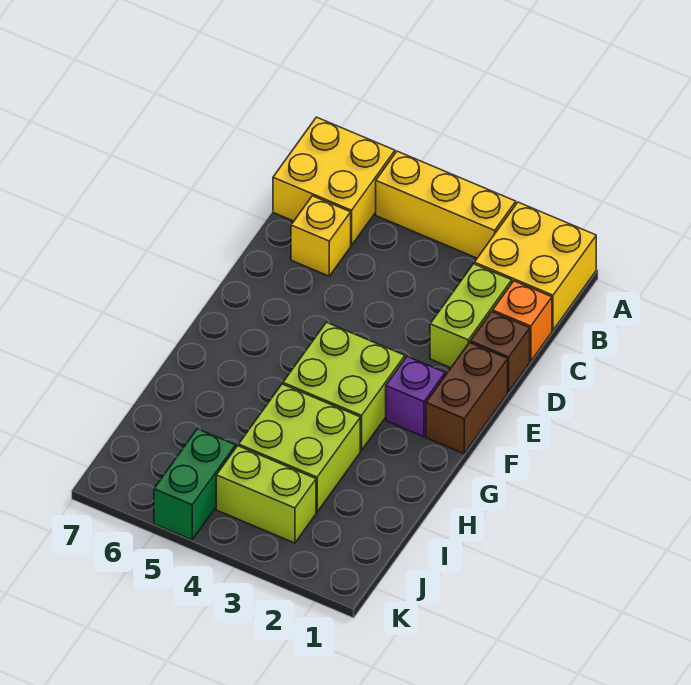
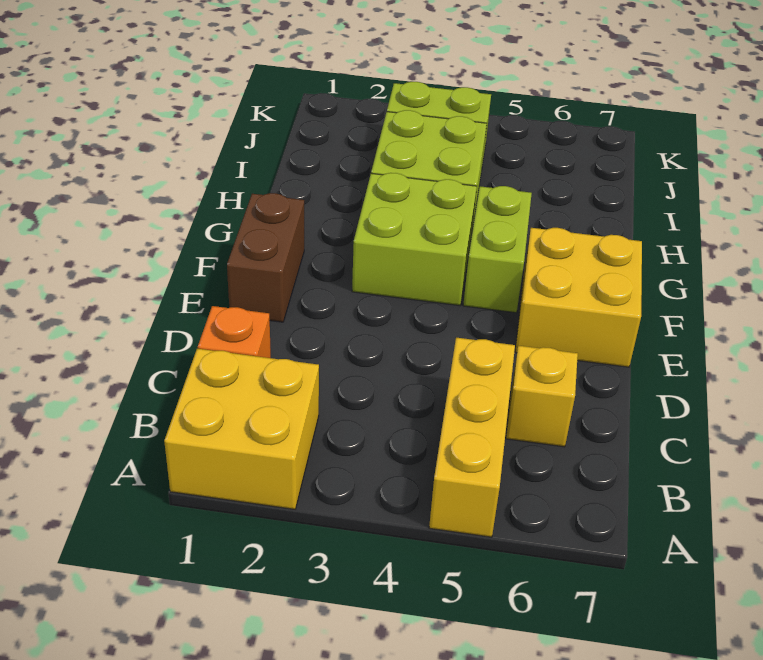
yellow 1x3 brick [376,151,516,258] -> yellow 1x3 brick turned to [429,338,515,537]
yellow 2x2 brick [273,117,395,245] -> yellow 2x2 brick moved to [515,228,642,367]
lime 1x2 brick [430,264,512,368] -> lime 1x2 brick moved to [463,186,532,313]
brown 1x1 brick [470,312,530,392] -> none
purple 1x1 brick [386,356,445,437] -> none
green 1x2 brick [154,429,236,540] -> none

